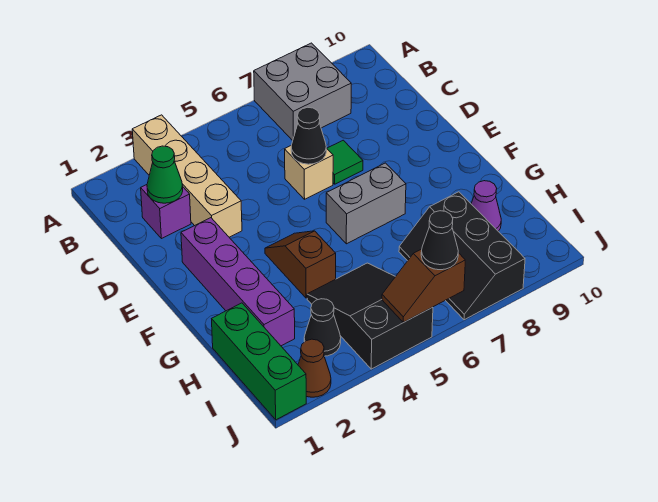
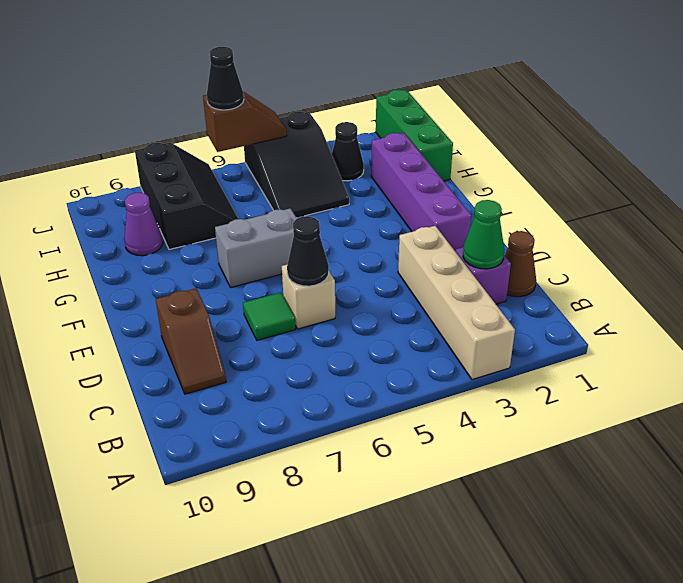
grey 2x2 brick [254,43,351,141] -> none
brown 1x2 slope [265,231,336,298] -> brown 1x2 slope moved to [156,288,226,394]
brown 1x1 cone [298,339,331,397] -> brown 1x1 cone moved to [505,231,536,297]

